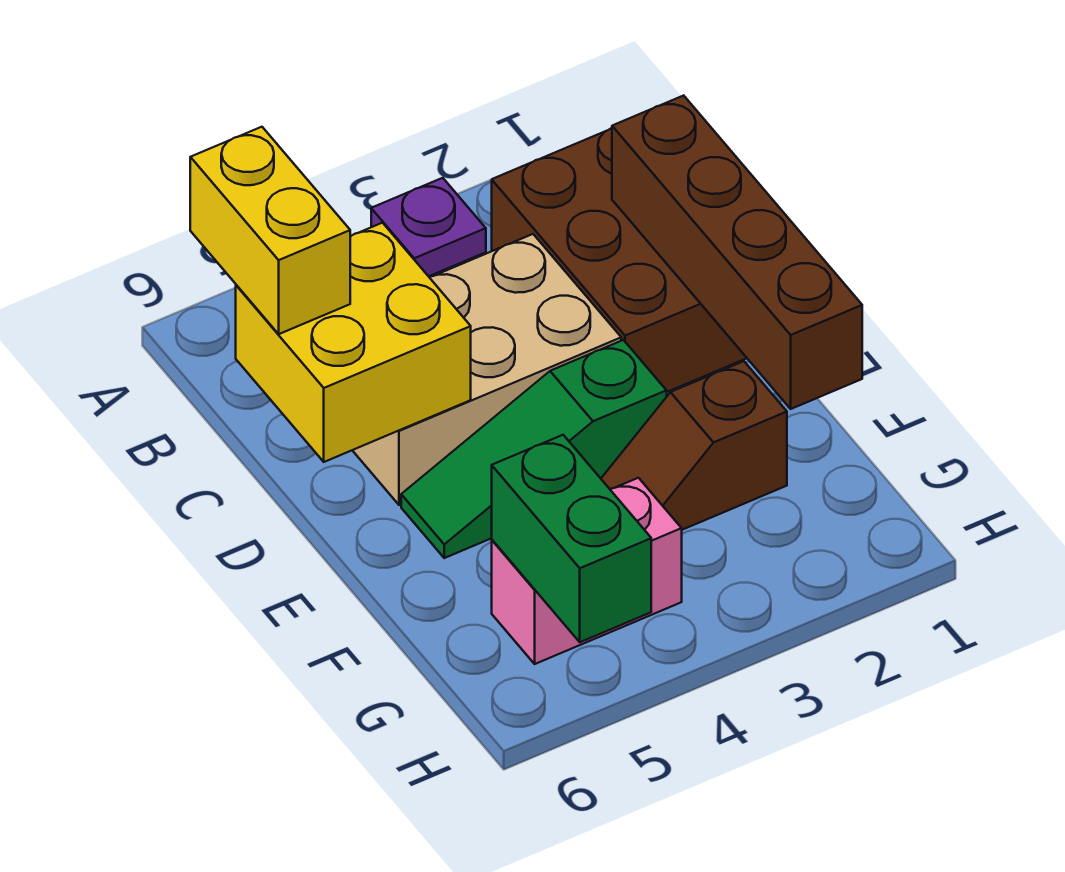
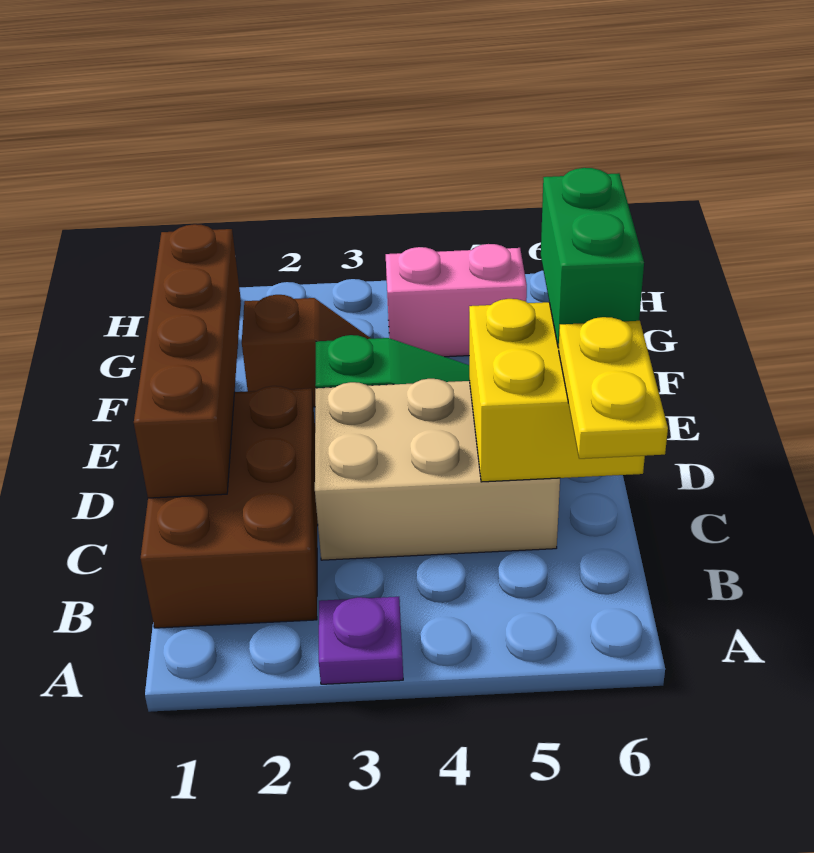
yellow 1x2 brick [190,127,350,334] -> yellow 1x2 plate [559,317,668,459]
green 1x2 brick [492,435,651,642] -> green 1x2 brick moved to [541,168,644,348]

